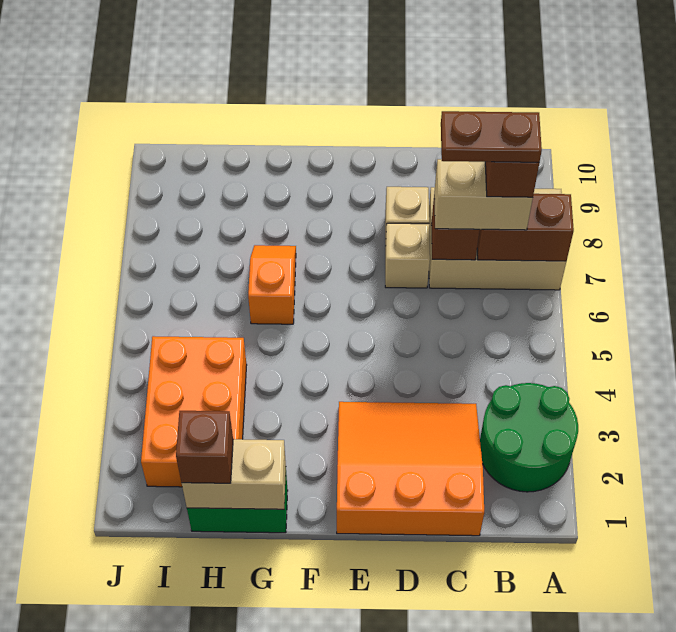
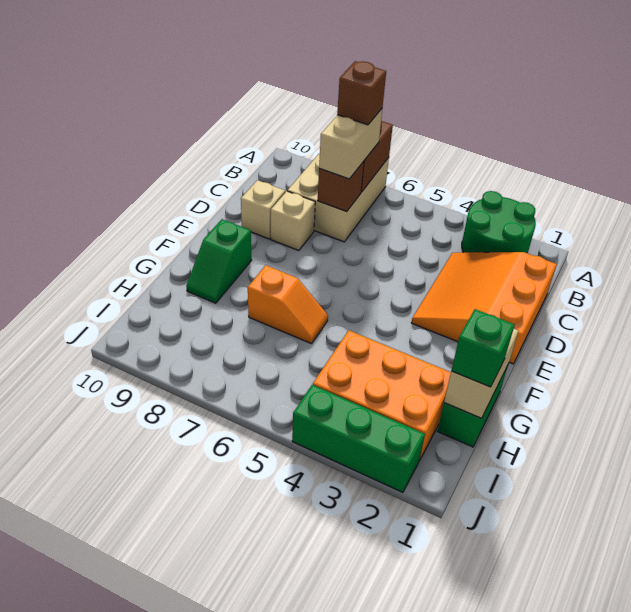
brown 1x2 plate [441,111,542,162] -> none
tan 1x1 brick [385,223,430,288] -> tan 1x1 brick moved to [241,180,285,239]
none -> green 1x2 slope [186,219,252,303]
orange 1x2 slope [248,245,296,324] -> orange 1x2 slope turned to [248,265,328,344]
brown 1x1 brick [176,411,233,483] -> green 1x1 brick [451,309,515,387]
none -> green 1x3 brick [292,385,425,492]

